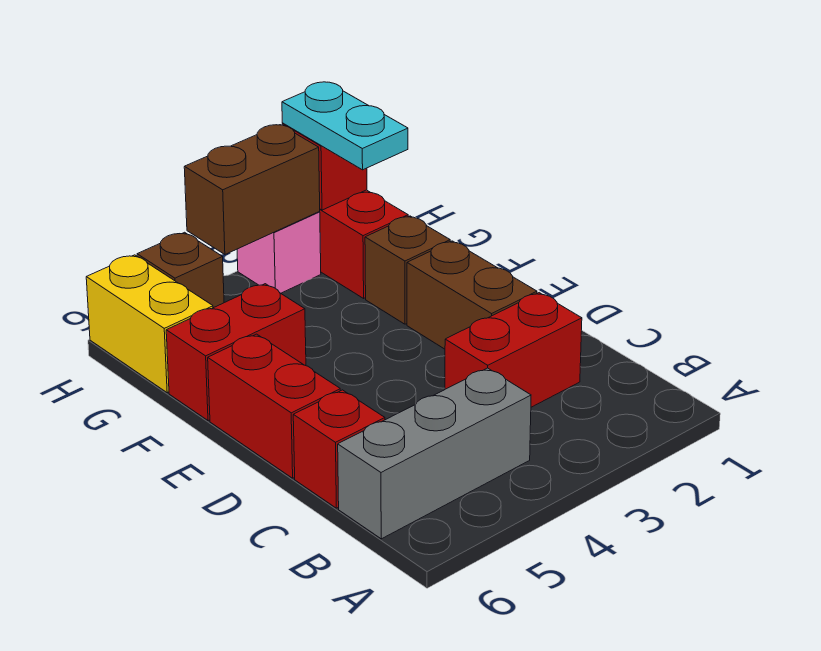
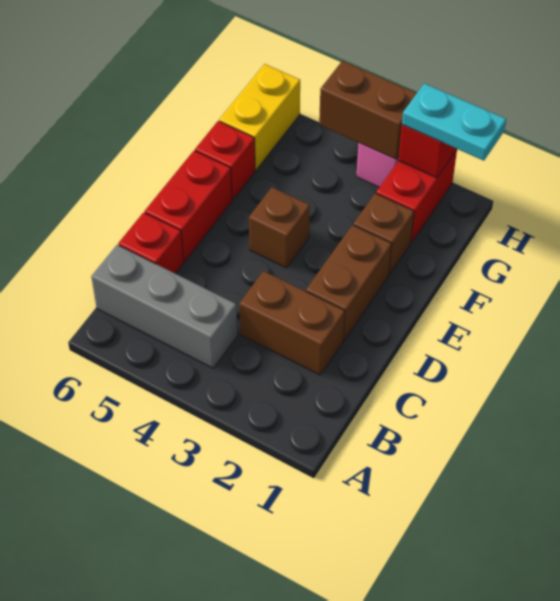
red 1x2 brick [445,293,582,407] -> brown 1x2 brick [239,271,345,375]
red 1x2 brick [166,284,306,421] -> red 1x1 brick [195,121,255,200]
cyan 1x2 plate [282,82,408,170] -> cyan 1x2 plate turned to [402,83,506,161]
brown 1x1 brick [137,232,224,308] -> brown 1x1 brick moved to [249,187,310,268]

